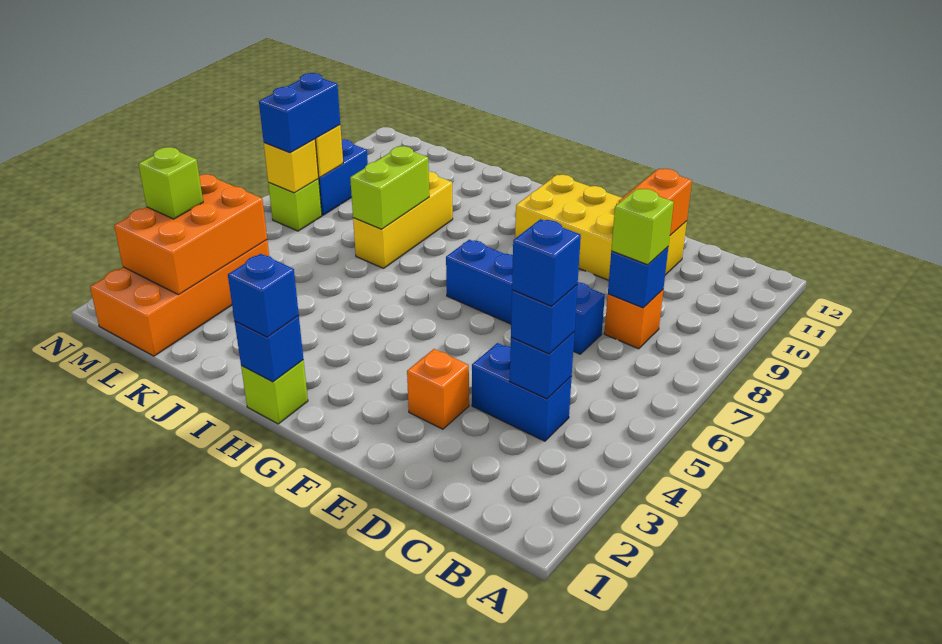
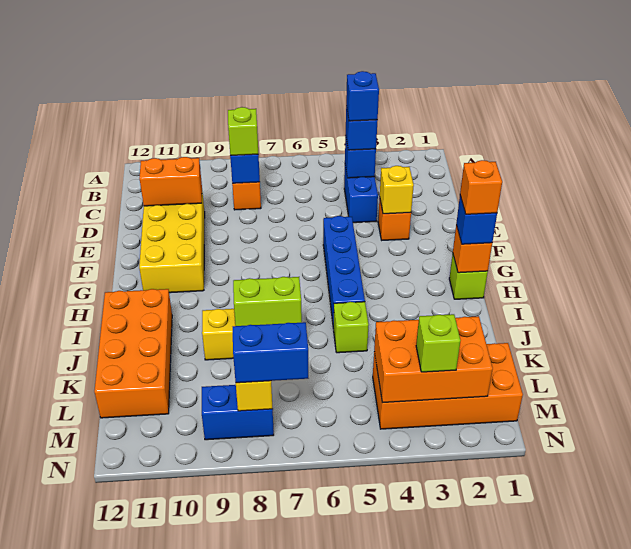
blue 1x4 brick [446,240,605,354] -> blue 1x4 brick moved to [323,216,365,329]
blue 1x1 brick [235,315,303,382] -> orange 1x1 brick [453,225,492,273]
none -> orange 1x1 brick [460,160,502,214]
none -> orange 2x4 brick [94,289,172,418]
lime 1x1 brick [268,179,322,231] -> lime 1x1 brick moved to [334,302,369,353]
yellow 1x1 brick [264,139,319,193] -> yellow 1x1 brick moved to [380,166,414,214]

